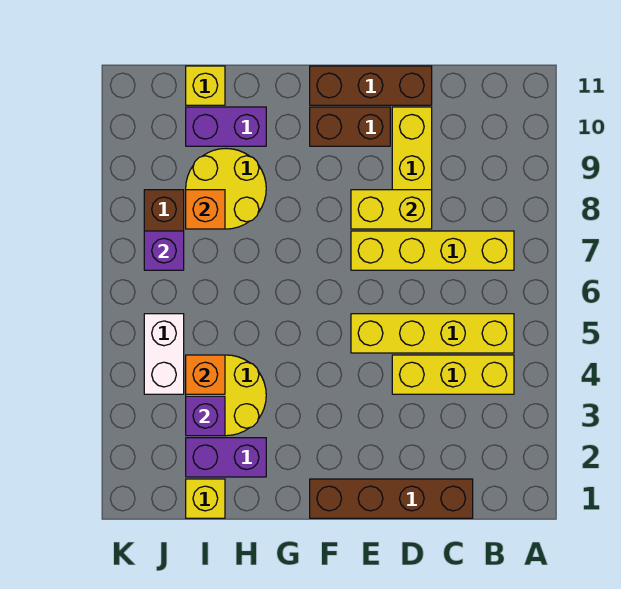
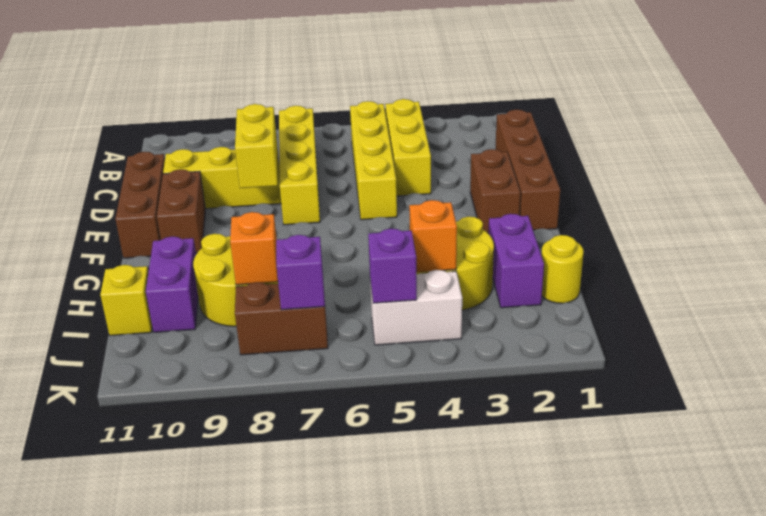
none -> brown 1x2 brick [470,149,521,233]
yellow 1x1 brick [186,479,225,518] -> yellow 1x1 round brick [541,235,584,303]
purple 1x1 brick [186,396,225,436] -> purple 1x1 brick moved to [368,229,417,303]

